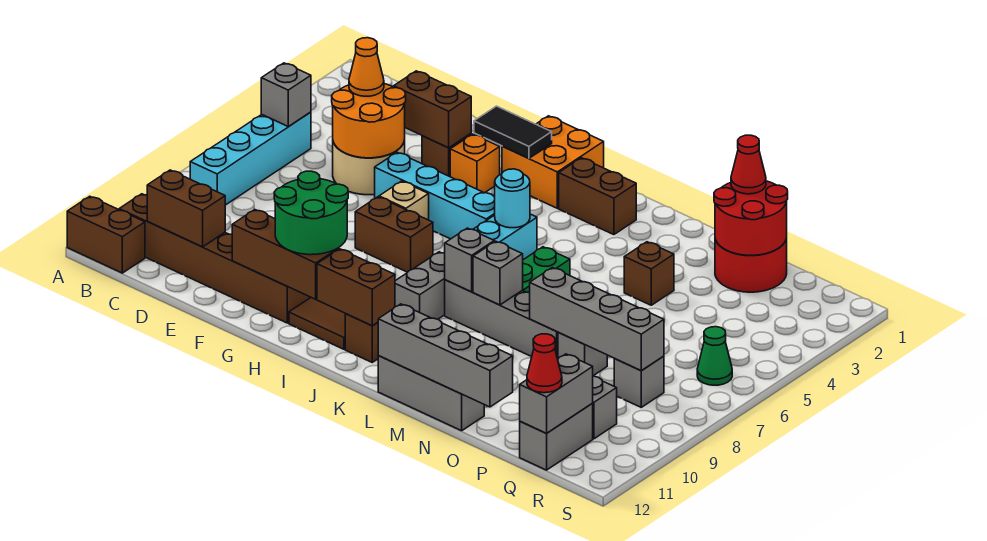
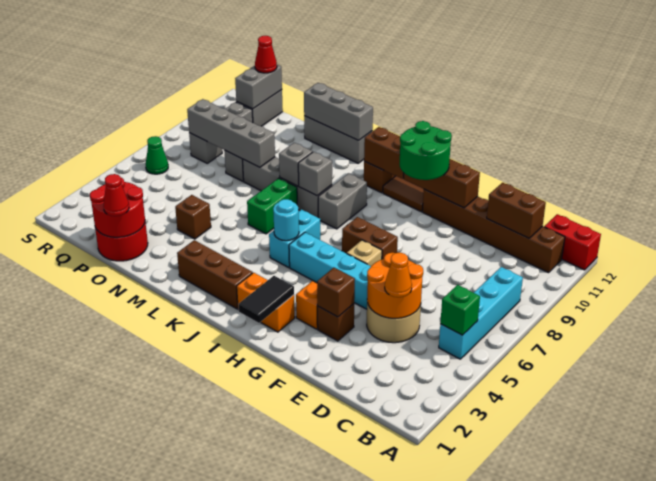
brown 1x2 brick [67,196,145,273] -> red 1x2 brick [544,214,601,270]
grey 1x1 brick [261,63,311,127] -> green 1x1 brick [440,285,480,335]
brown 1x2 brick [394,71,471,148] -> brown 1x1 brick [317,268,355,317]
black 1x2 tile [474,106,552,158] -> black 1x2 tile turned to [239,276,294,323]
orange 2x2 brick [502,116,604,208] -> orange 1x2 brick [237,273,295,332]
brown 1x2 brick [559,158,636,235] -> brown 1x3 brick [177,240,253,309]
grey 1x4 brick [378,304,513,407] -> grey 1x3 brick [304,83,373,140]

